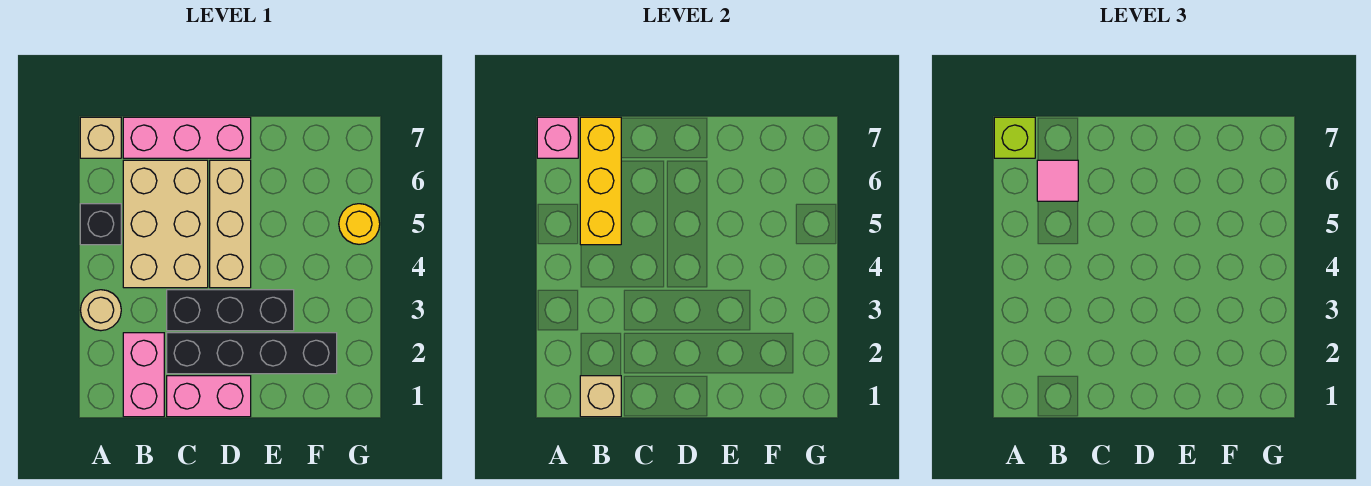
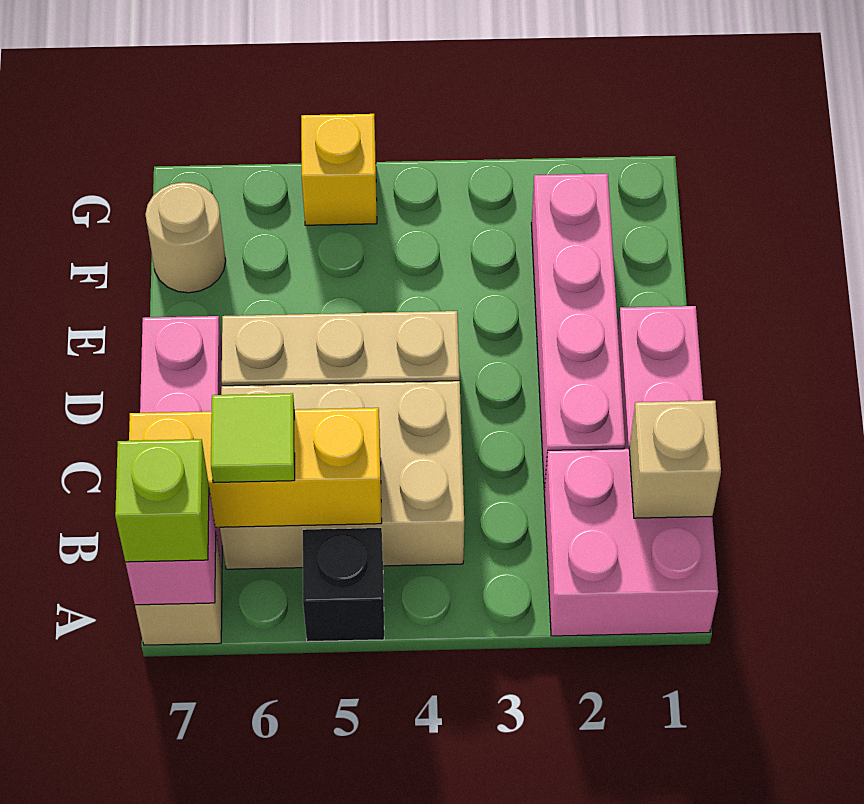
tan 1x1 round brick [80,290,121,331] -> tan 1x1 round brick moved to [145,182,226,293]
pink 1x2 brick [123,333,164,417] -> pink 2x2 brick [544,449,718,636]
pink 1x1 tile [1037,160,1078,201] -> lime 1x1 tile [211,393,295,483]
black 1x4 brick [167,333,337,374] -> pink 1x4 brick [531,174,625,490]
black 1x3 brick [167,290,294,331] -> none
yellow 1x1 round brick [339,204,380,244] -> yellow 1x1 brick [301,114,377,225]

